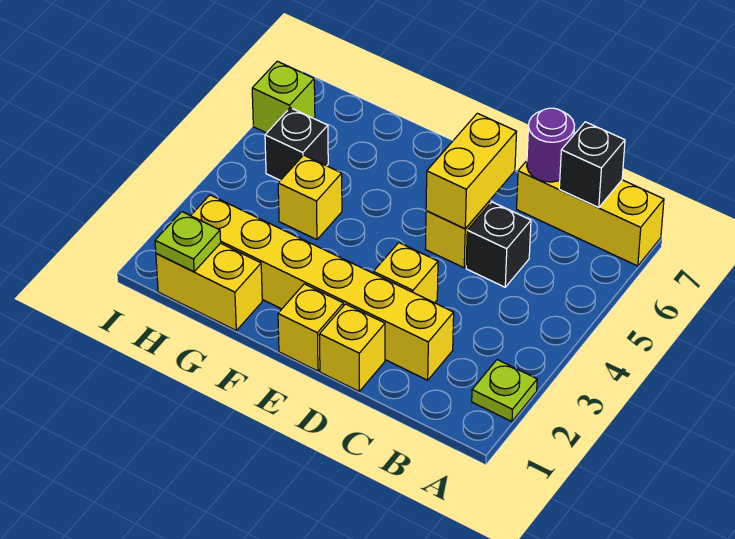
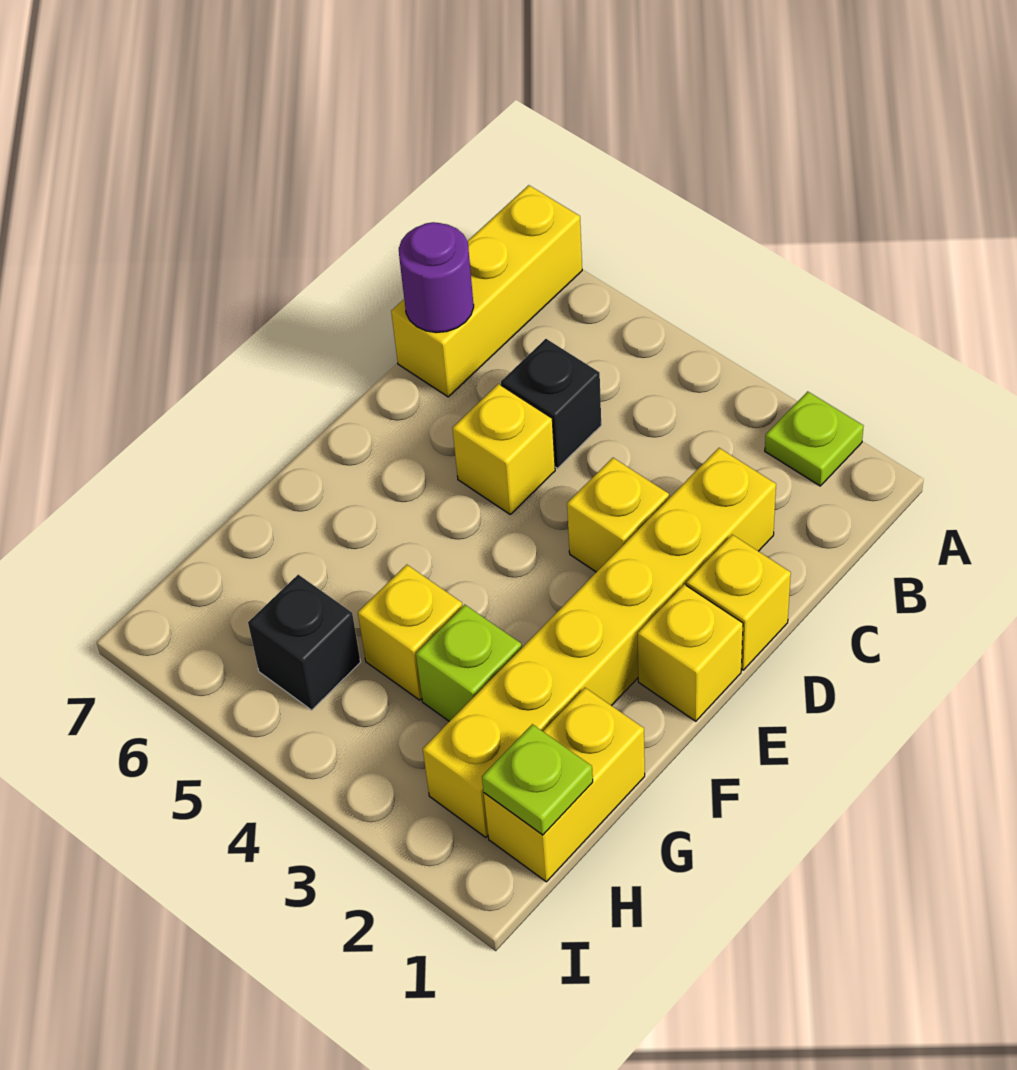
black 1x1 brick [559,122,625,208] -> none
yellow 1x2 brick [426,113,516,229] -> none
lime 1x1 brick [252,61,315,133] -> lime 1x1 brick moved to [416,605,522,721]

